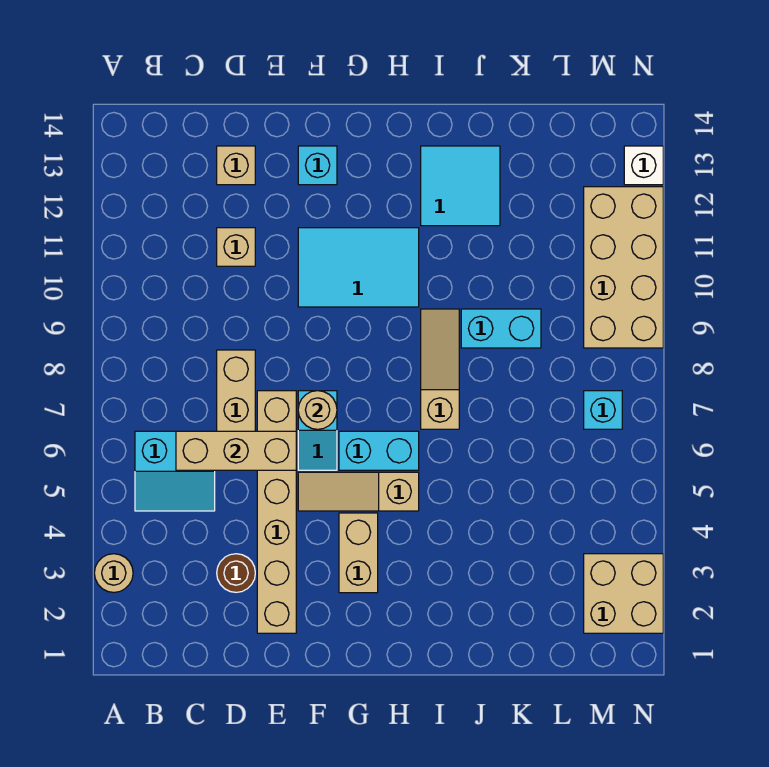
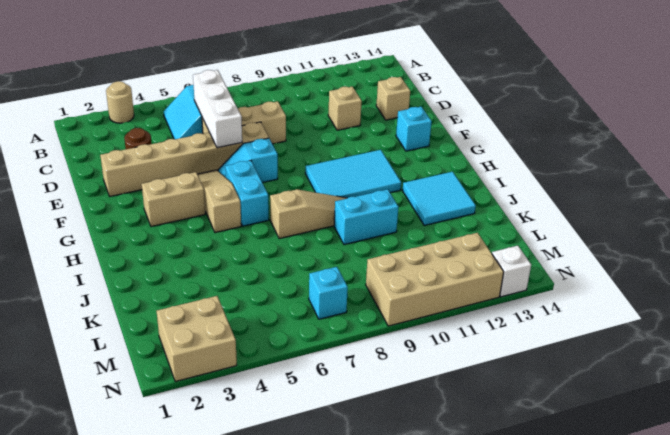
tan 1x3 brick [176,431,296,470] -> white 1x3 brick [193,70,242,148]
tan 1x1 round brick [298,391,337,429] -> none
cyan 2x3 tile [298,228,419,307] -> cyan 2x3 tile turned to [305,150,401,198]
cyan 1x2 brick [461,309,541,348] -> cyan 1x2 brick turned to [334,189,399,245]

